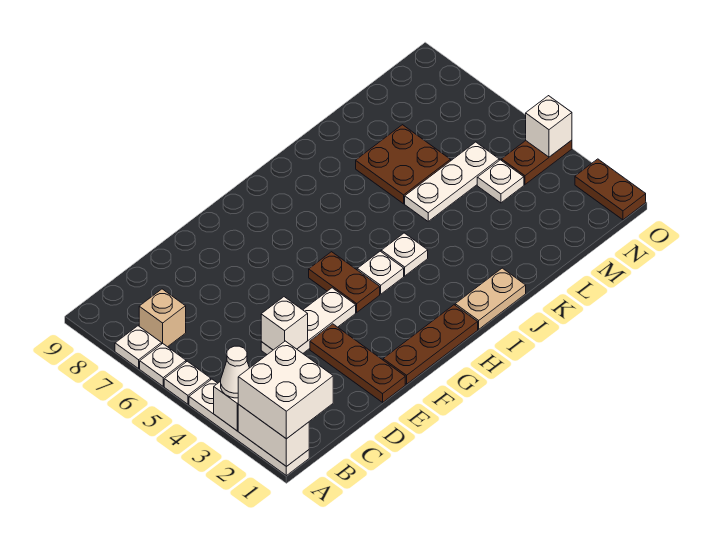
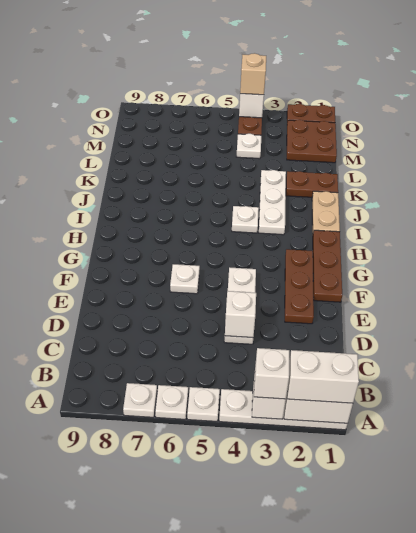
white 2x2 brick [238,341,333,439] -> white 1x2 brick [287,350,359,403]
white 1x1 cone [221,346,249,398] -> white 1x1 brick [254,348,289,399]
tan 1x1 brick [139,289,186,347] -> tan 1x1 brick moved to [240,53,266,95]
brown 1x3 plate [310,324,405,402] -> brown 1x3 plate turned to [285,249,314,324]
brown 1x2 plate [309,252,380,312] -> brown 1x2 plate moved to [286,171,338,197]
white 1x1 plate [357,251,404,294] -> white 1x1 plate moved to [170,264,200,294]
white 1x3 plate [405,142,499,221] -> white 1x3 plate moved to [259,170,286,235]
brown 2x2 plate [356,125,451,204] -> brown 2x2 plate moved to [287,120,337,163]

